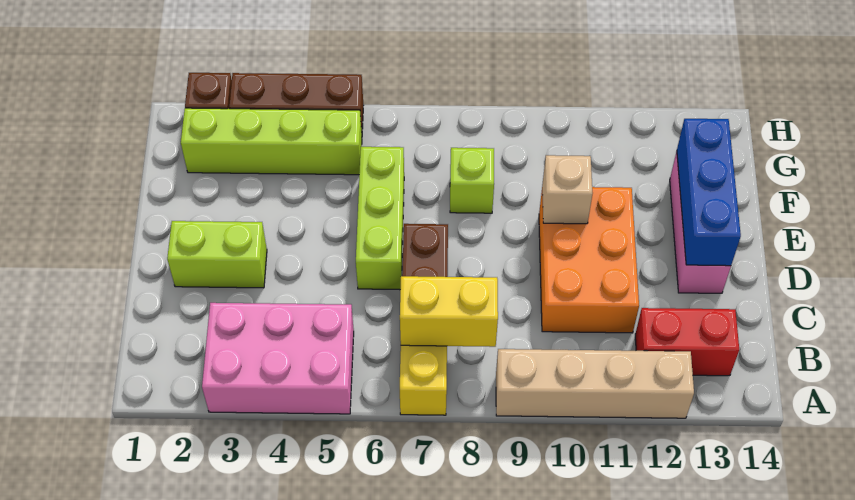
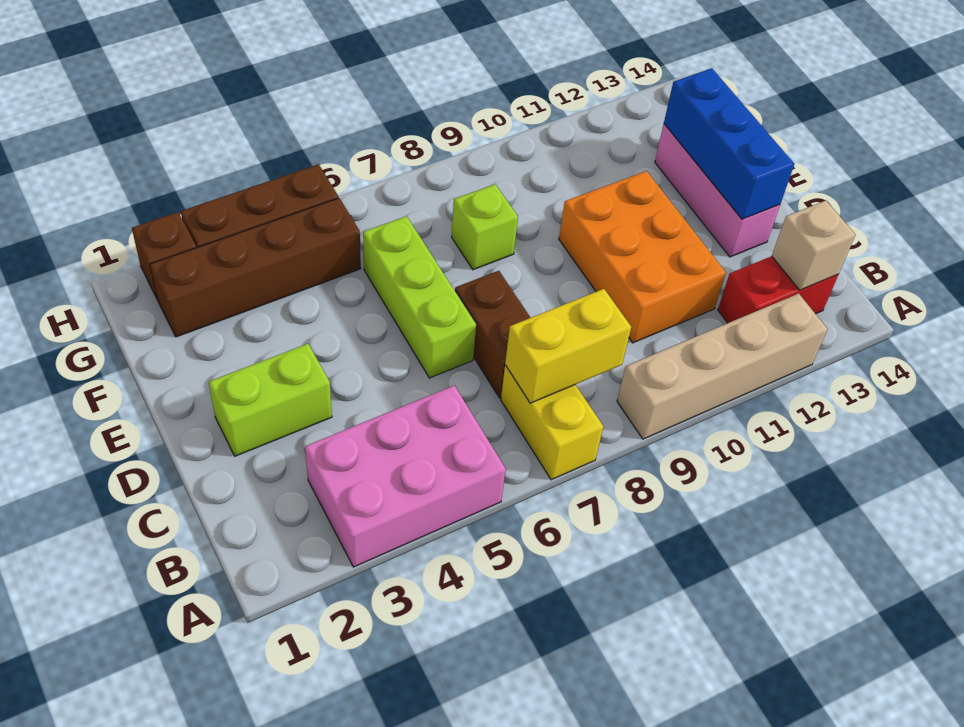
tan 1x1 brick [542,155,593,224] -> tan 1x1 brick moved to [772,201,856,290]
lime 1x4 brick [181,108,362,175] -> brown 1x4 brick [150,198,361,337]

